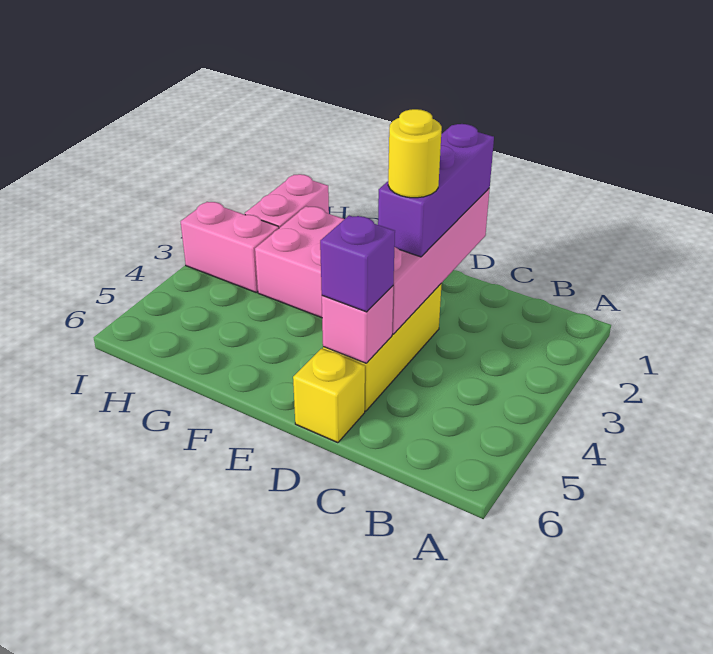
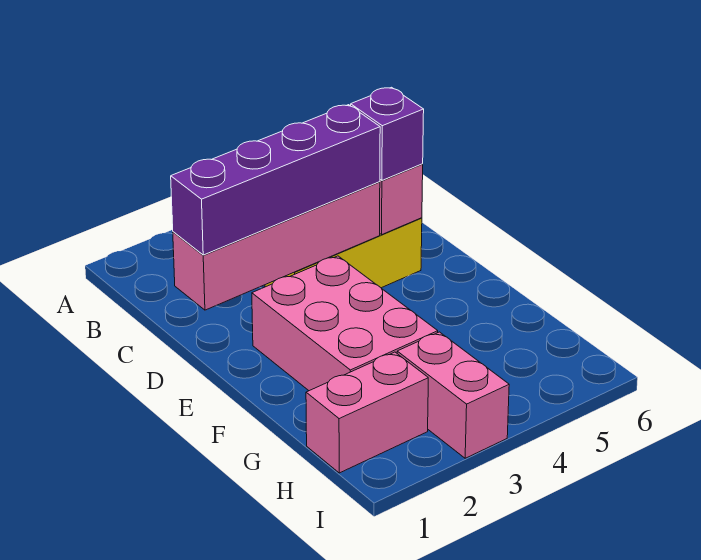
purple 1x3 brick [378,124,494,257] -> purple 1x4 brick [171,105,380,255]
yellow 1x1 round brick [388,109,442,198] -> none
yellow 1x1 brick [293,348,365,443] -> none

